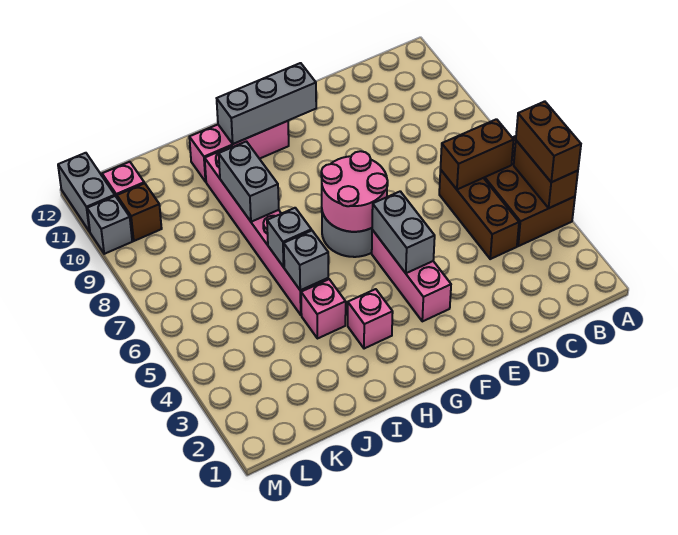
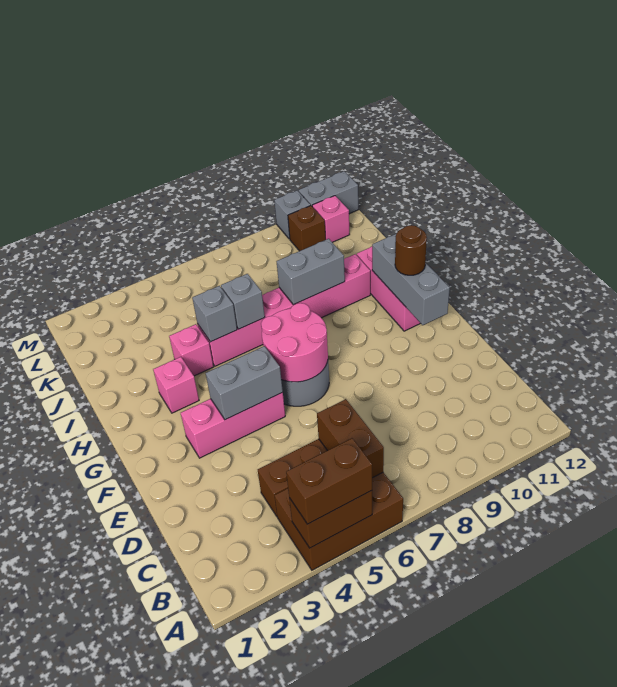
none -> brown 1x1 round brick [395,225,427,275]

